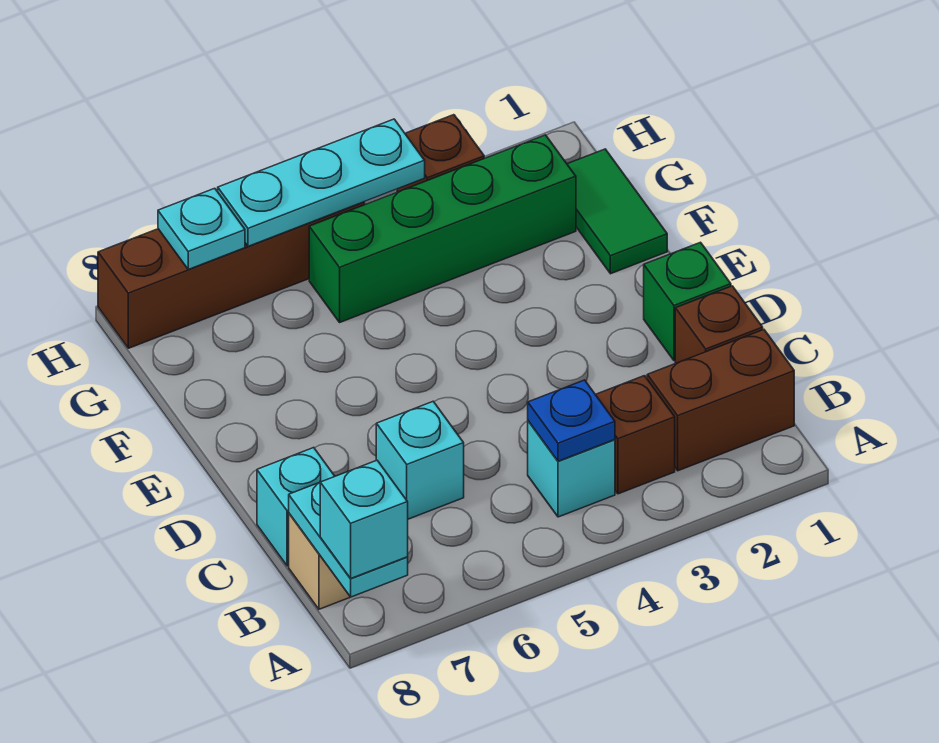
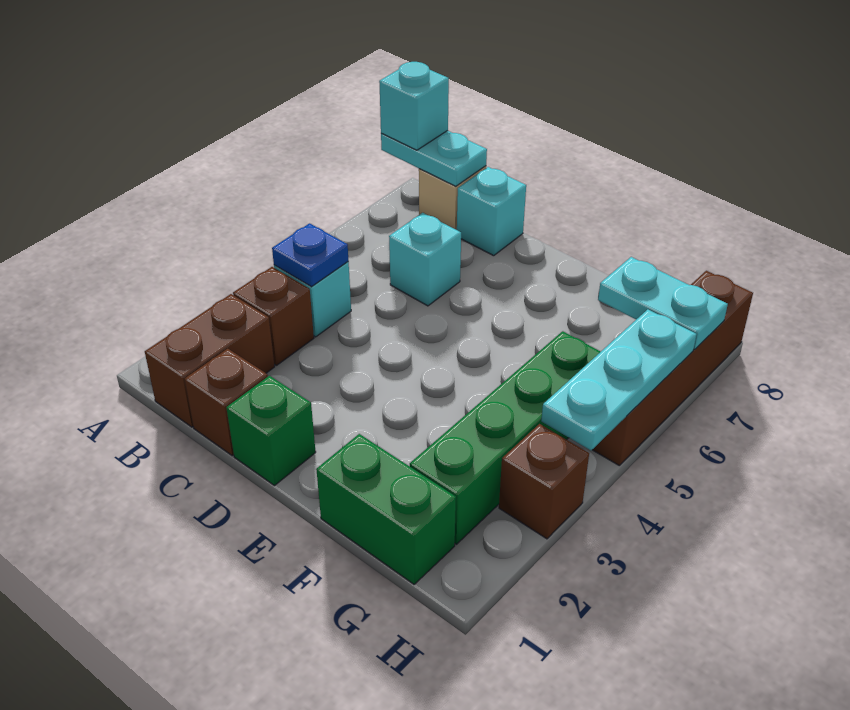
green 1x2 tile [567,149,667,274] -> green 1x2 brick [316,434,456,584]
cyan 1x1 plate [158,188,245,269] -> cyan 1x2 plate [598,257,728,349]

